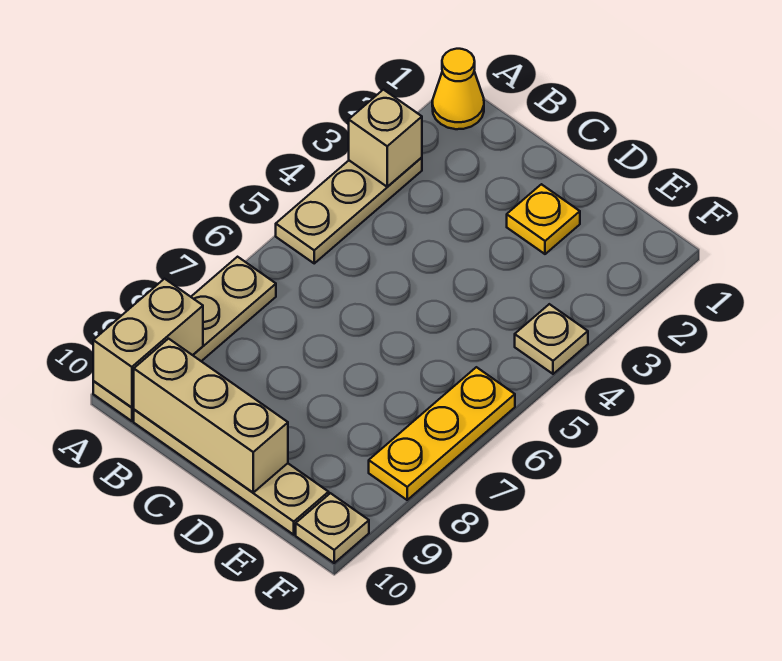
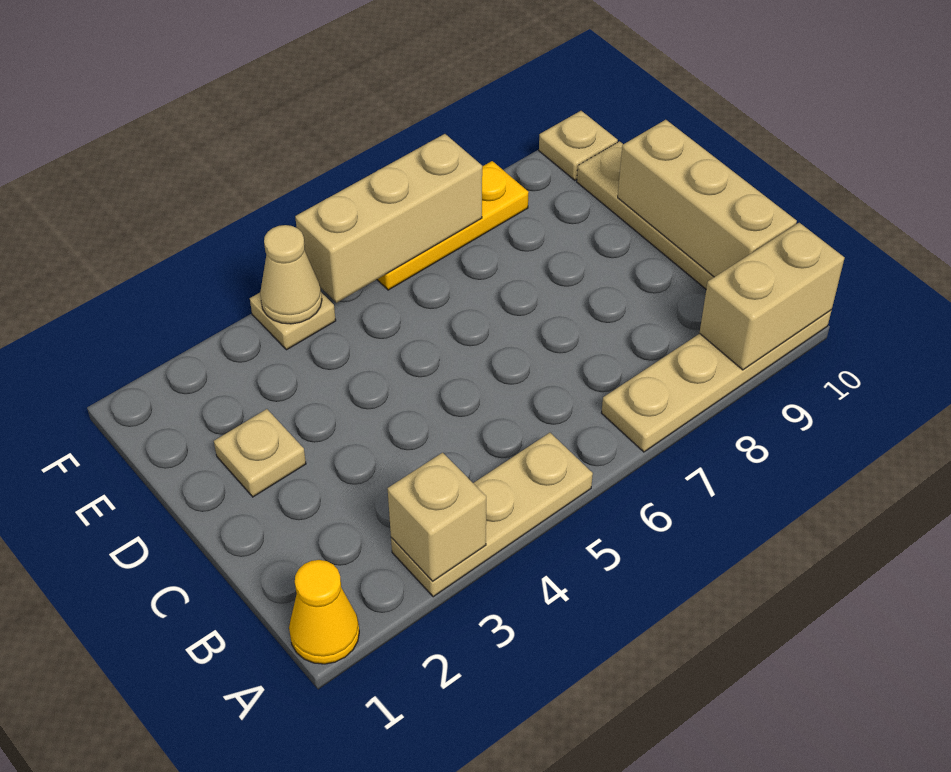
yellow 1x1 plate [507,184,580,254] -> tan 1x1 plate [214,409,306,497]
none -> tan 1x1 cone [260,225,322,324]
none -> tan 1x3 brick [295,134,482,303]

